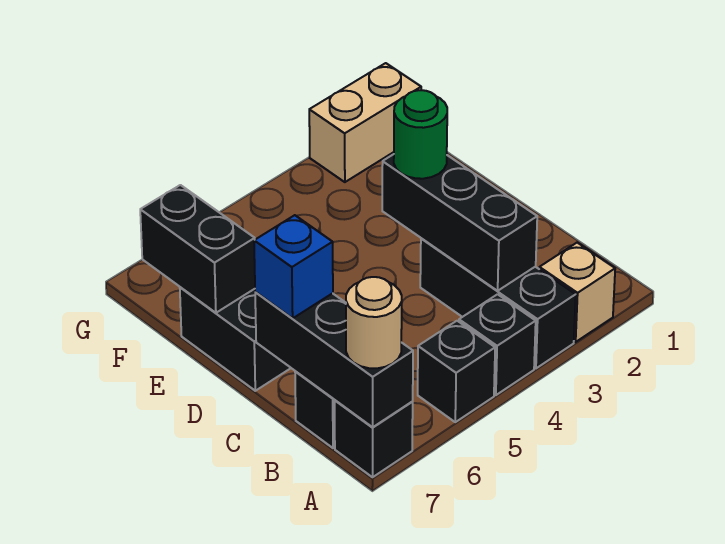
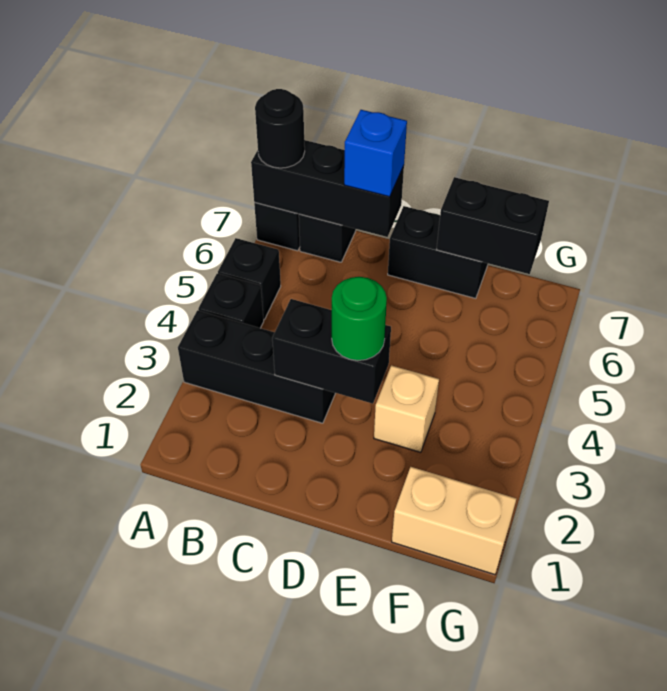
tan 1x1 brick [539,243,615,342] -> tan 1x1 brick moved to [374,365,439,452]
tan 1x1 round brick [346,277,402,368] -> black 1x1 round brick [255,89,305,168]
black 1x3 brick [382,154,537,291] -> black 1x2 brick [272,299,391,404]
tan 1x2 brick [309,63,421,182] -> tan 1x2 brick turned to [392,467,516,575]

